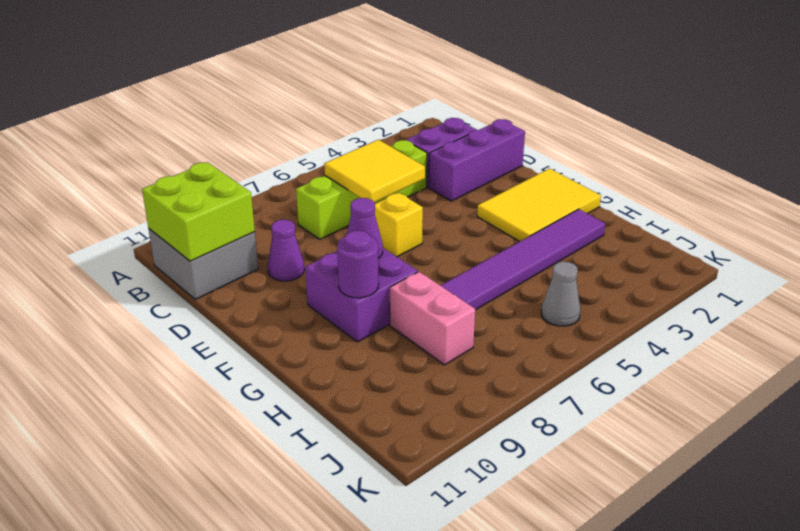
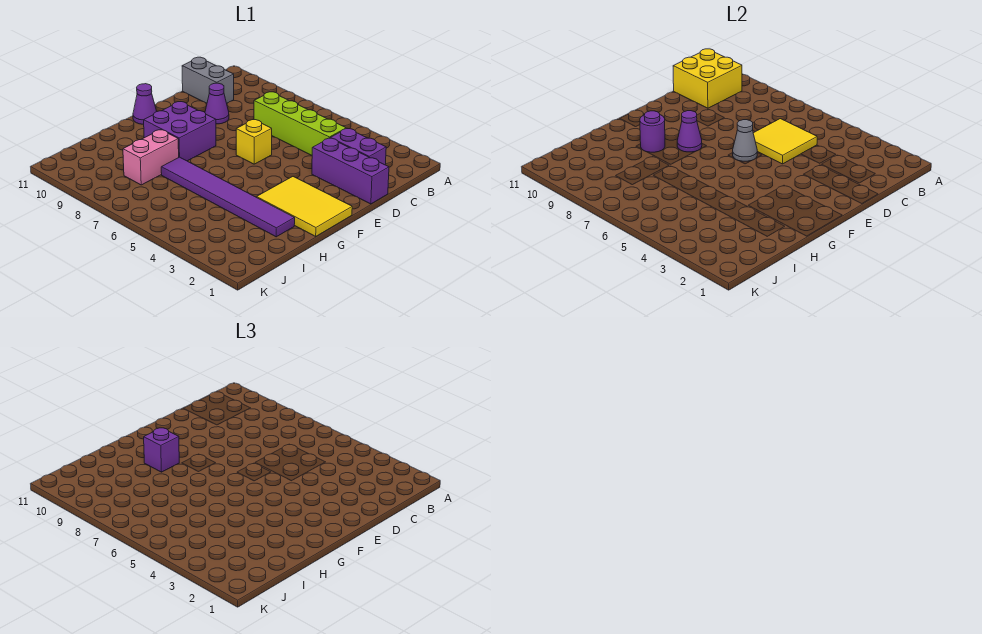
grey 2x2 brick [149,229,258,299] -> grey 1x2 brick [182,57,234,103]
lime 2x2 brick [142,162,255,261] -> yellow 2x2 brick [673,49,742,108]
none -> purple 1x1 cone [133,84,157,124]
none -> purple 1x1 brick [144,428,179,472]
grey 1x1 cone [541,262,580,326] -> grey 1x1 cone moved to [733,120,757,161]

